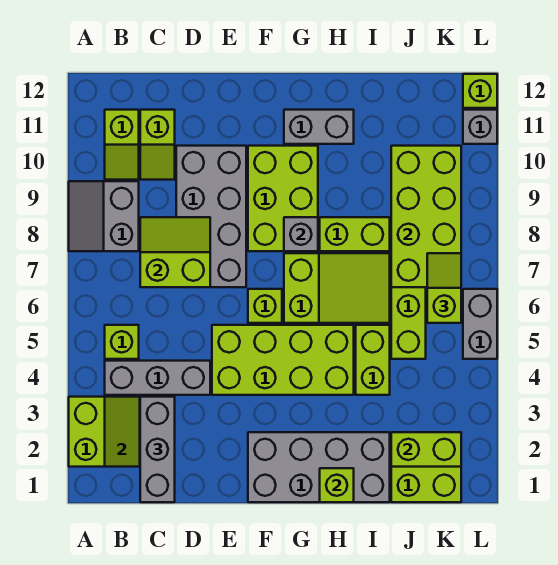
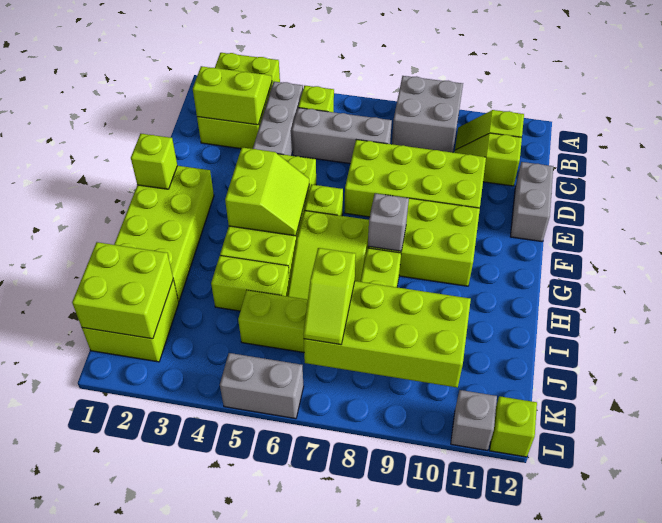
grey 2x2 slope [69,181,139,251] -> grey 2x2 brick [392,76,463,152]
grey 1x3 brick [140,397,175,502] -> grey 1x3 brick moved to [292,108,392,164]
lime 2x2 slope [140,217,210,287] -> lime 2x2 slope moved to [225,147,309,236]
grey 2x4 brick [176,146,246,287] -> lime 2x4 brick [344,140,486,217]
grey 2x4 brick [248,432,390,502] -> lime 2x4 brick [114,166,214,302]
grey 1x2 brick [284,110,354,144] -> grey 1x2 brick moved to [510,162,553,242]
lime 1x1 brick [320,468,354,502] -> lime 1x1 brick moved to [131,134,177,189]
lime 1x2 brick [391,432,461,467] -> lime 2x2 brick [72,242,173,339]
lime 1x2 slope [427,253,461,323] -> lime 1x2 slope turned to [303,248,356,345]

